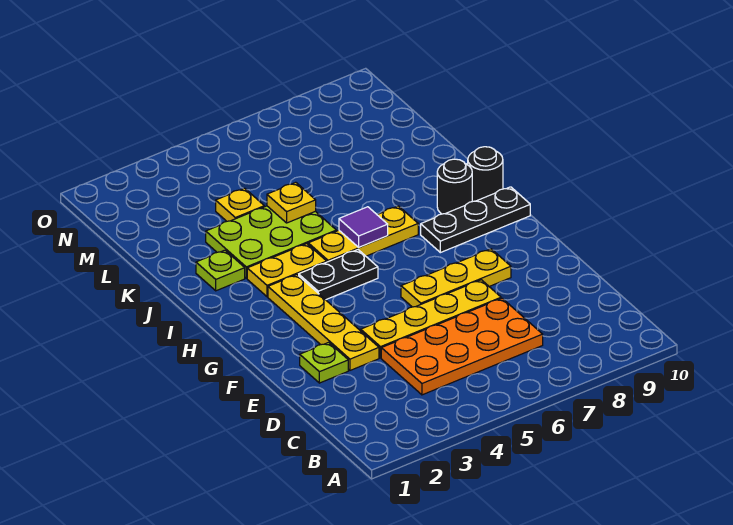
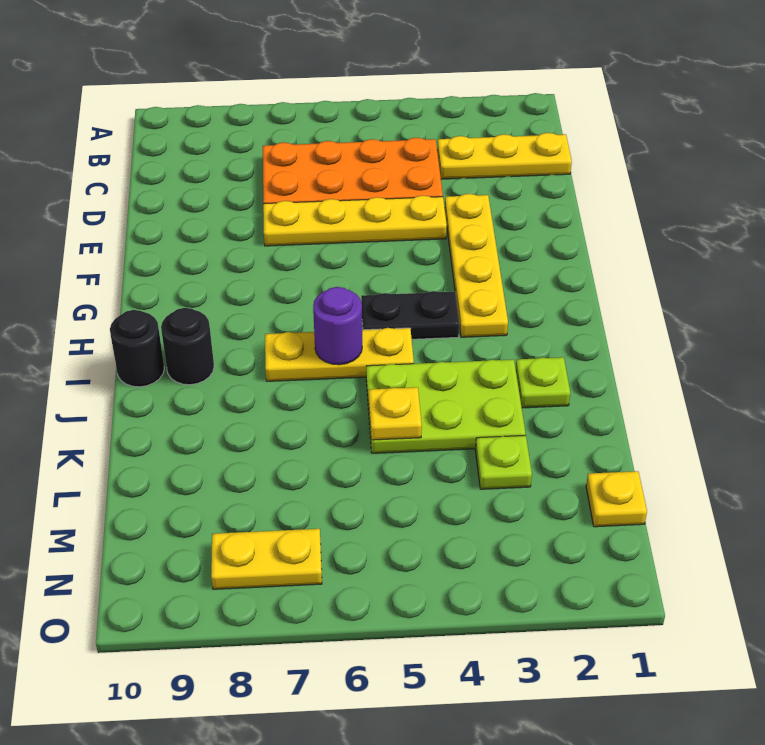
lime 1x1 plate [300,342,348,383] -> lime 1x1 plate moved to [475,435,532,489]
yellow 1x3 plate [401,249,511,307] -> yellow 1x3 plate moved to [437,133,572,179]
black 1x3 plate [421,187,530,253] -> none
yellow 1x2 plate [247,244,327,297] -> yellow 1x2 plate moved to [211,529,322,589]
purple 1x1 tile [339,207,388,247] -> purple 1x1 round brick [313,287,362,365]
yellow 1x1 plate [216,188,264,221] -> yellow 1x1 plate moved to [586,471,647,527]

